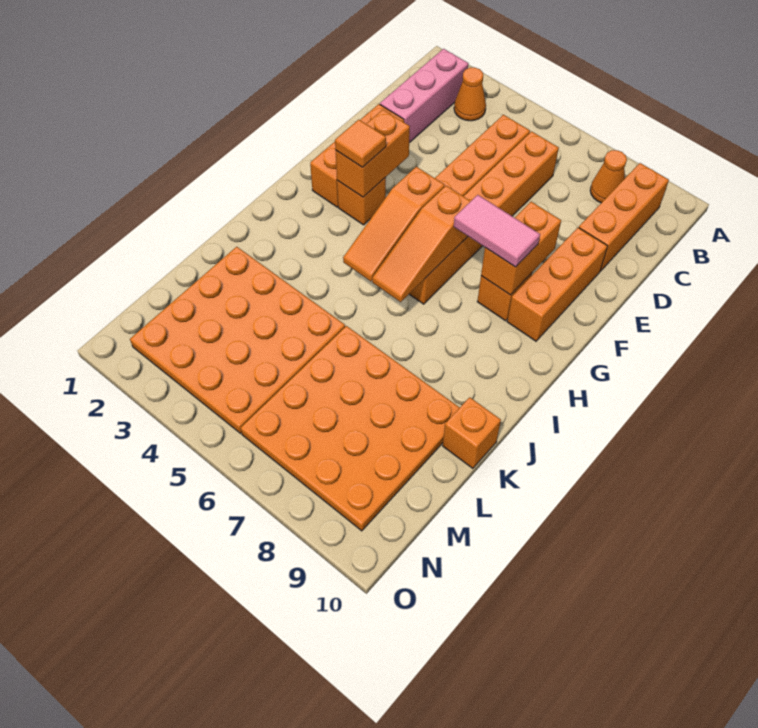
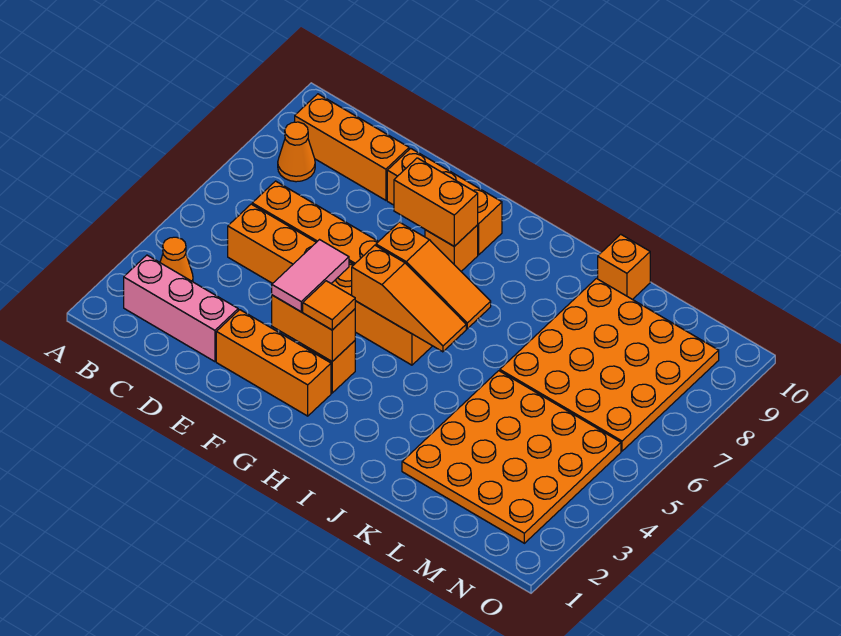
pink 1x2 tile [454,195,540,267] -> pink 1x2 tile moved to [272,240,349,312]

